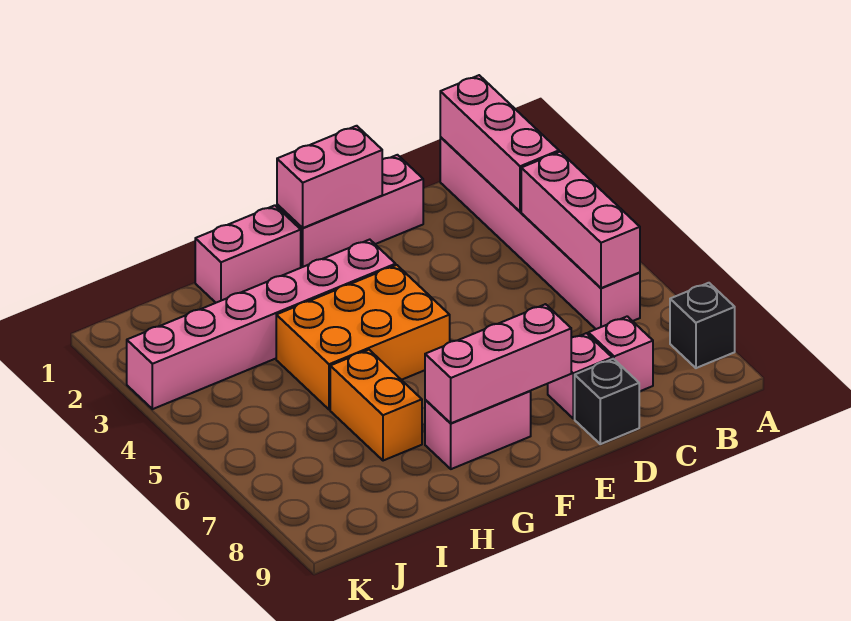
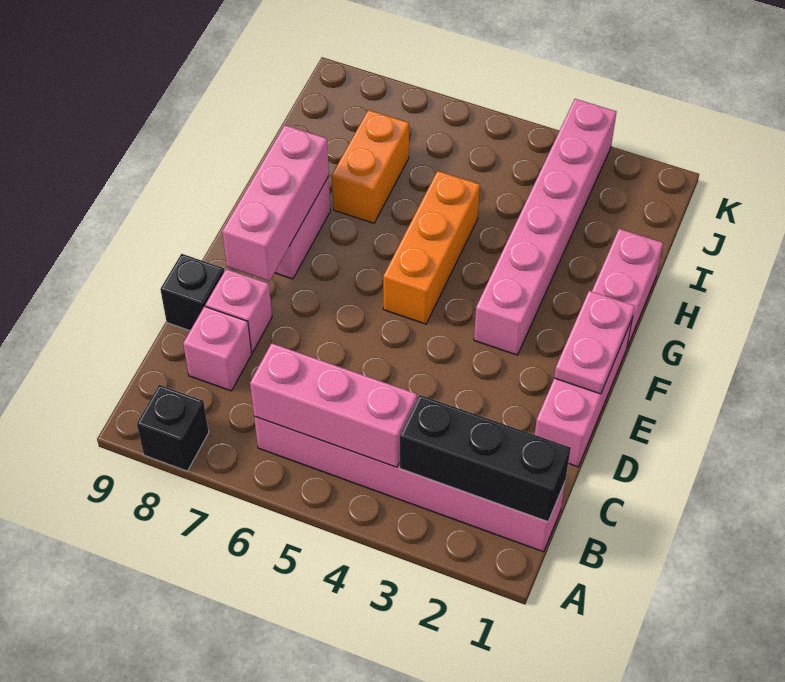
pink 1x3 brick [440,75,559,212] -> black 1x3 brick [400,395,571,522]
pink 1x2 brick [277,126,382,228] -> pink 1x2 plate [554,291,635,394]
orange 2x3 brick [276,265,450,410] -> orange 1x3 brick [383,171,480,324]
orange 1x2 brick [330,350,422,461] -> orange 1x2 brick turned to [332,110,409,223]

